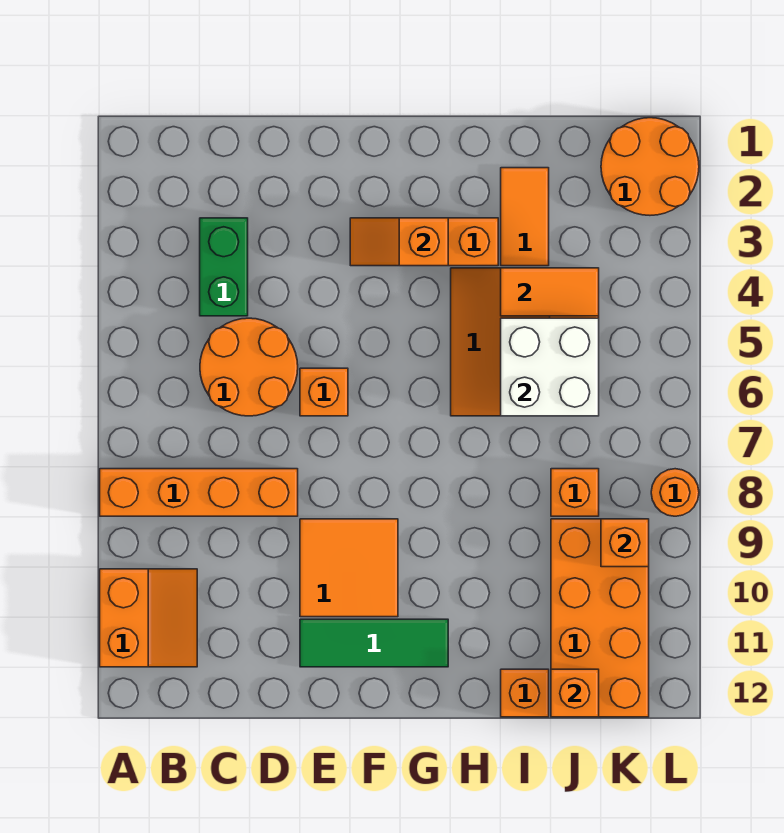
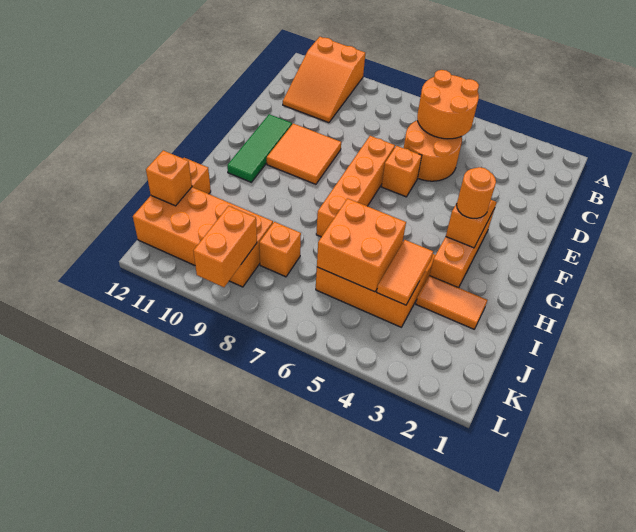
orange 1x4 brick [100,469,298,516] -> orange 1x4 brick moved to [316,136,395,237]
orange 2x2 slope [100,569,197,667] -> orange 2x3 slope [283,37,365,123]
green 1x2 brick [200,218,248,316] -> none
white 2x2 brick [501,318,599,416] -> orange 2x2 brick [317,198,406,292]
orange 2x2 round brick [601,118,699,215] -> orange 2x2 round brick moved to [417,70,479,139]
orange 1x1 brick [601,519,649,567] -> orange 1x2 brick [193,206,257,287]
orange 1x1 round brick [651,469,699,516] -> orange 1x1 round brick moved to [457,167,496,219]

